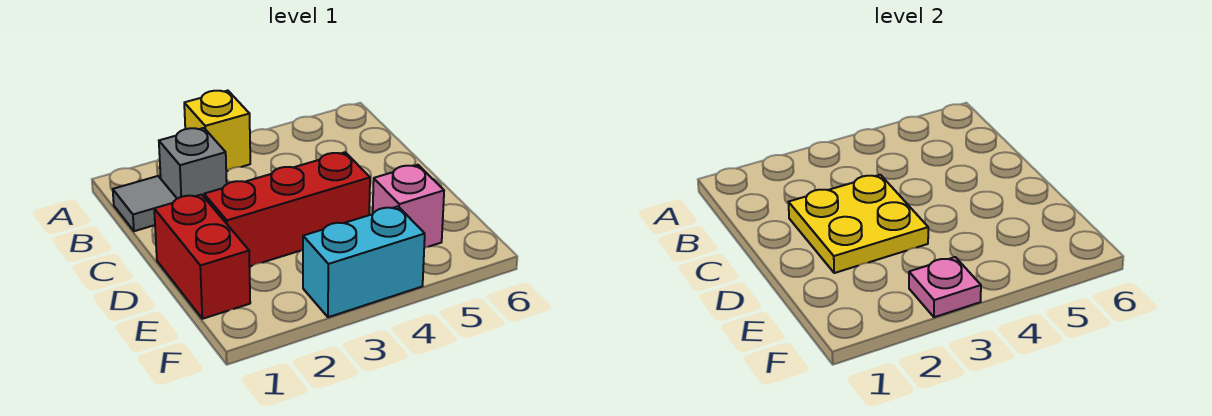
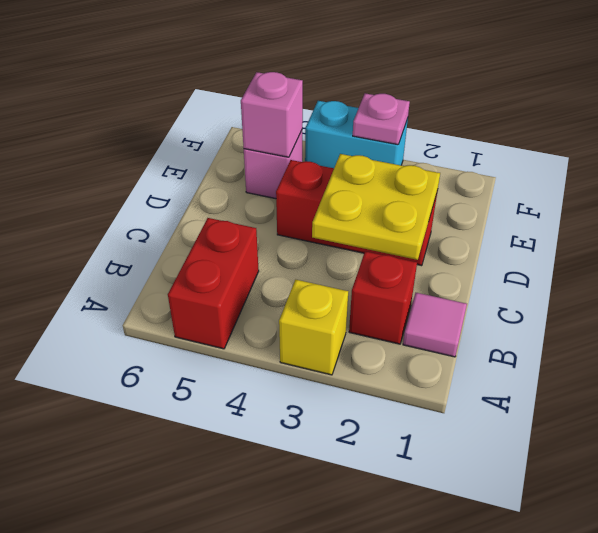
grey 1x1 tile [113,176,177,231] -> pink 1x1 tile [403,293,467,357]
grey 1x1 brick [159,128,227,199] -> red 1x1 brick [349,251,417,344]
red 1x2 brick [154,195,250,319] -> red 1x2 brick moved to [168,218,259,349]
none -> pink 1x1 brick [241,72,303,157]

